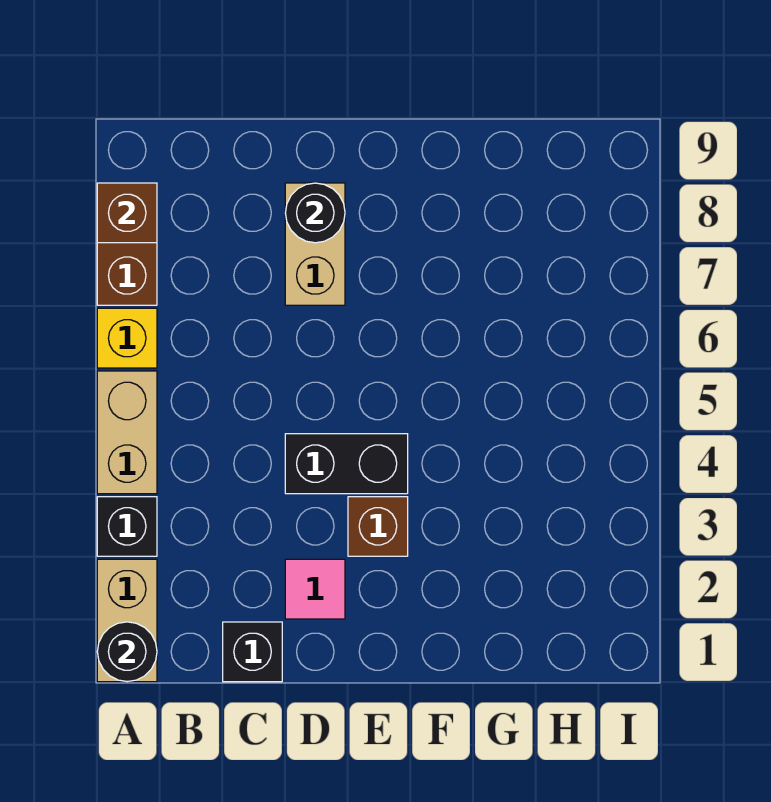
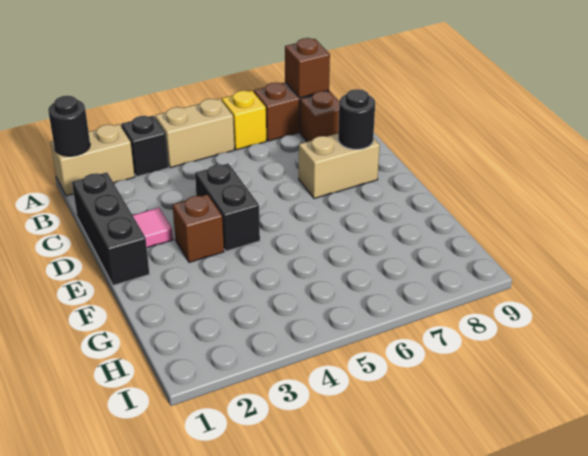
none -> brown 1x1 brick [300,91,339,142]
black 1x1 brick [223,622,282,682] -> black 1x3 brick [72,172,149,285]

